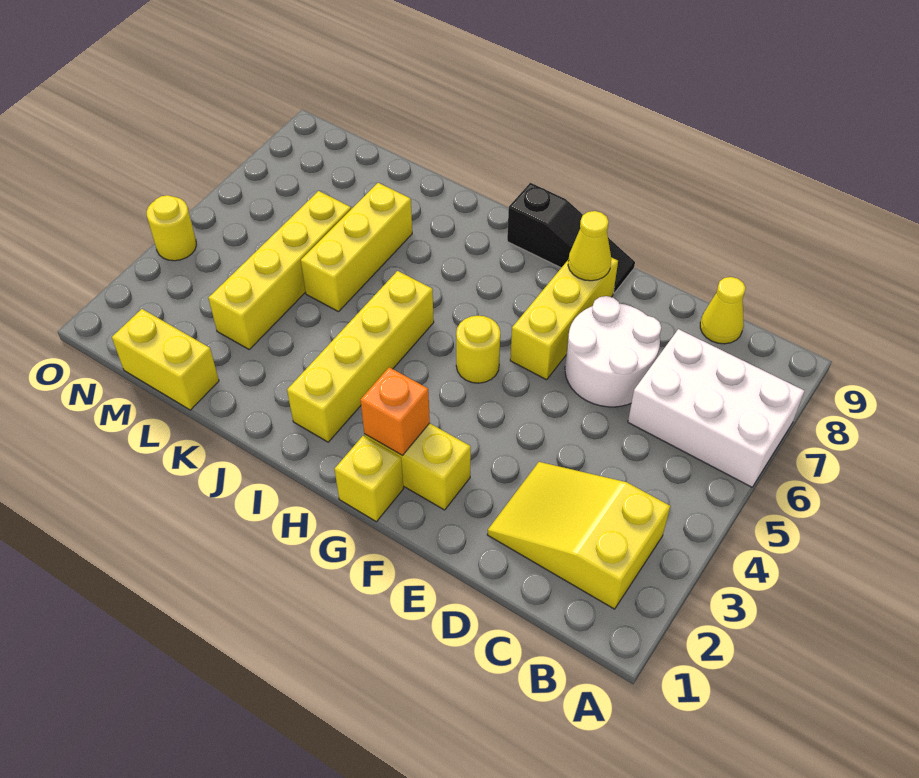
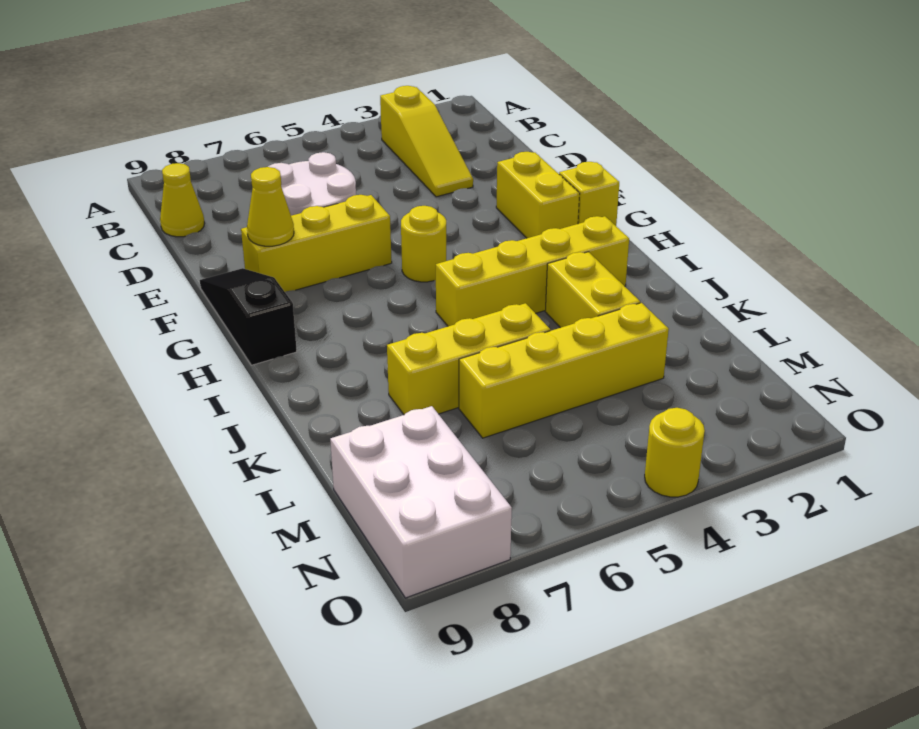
white 2x3 brick [628,329,804,487] -> white 2x3 brick moved to [330,406,512,598]
yellow 2x3 slope [487,462,670,609] -> yellow 1x3 slope [380,86,473,197]
orange 1x1 brick [360,367,430,455] -> none
yellow 1x2 brick [112,309,219,410] -> yellow 1x2 brick moved to [545,252,640,328]

